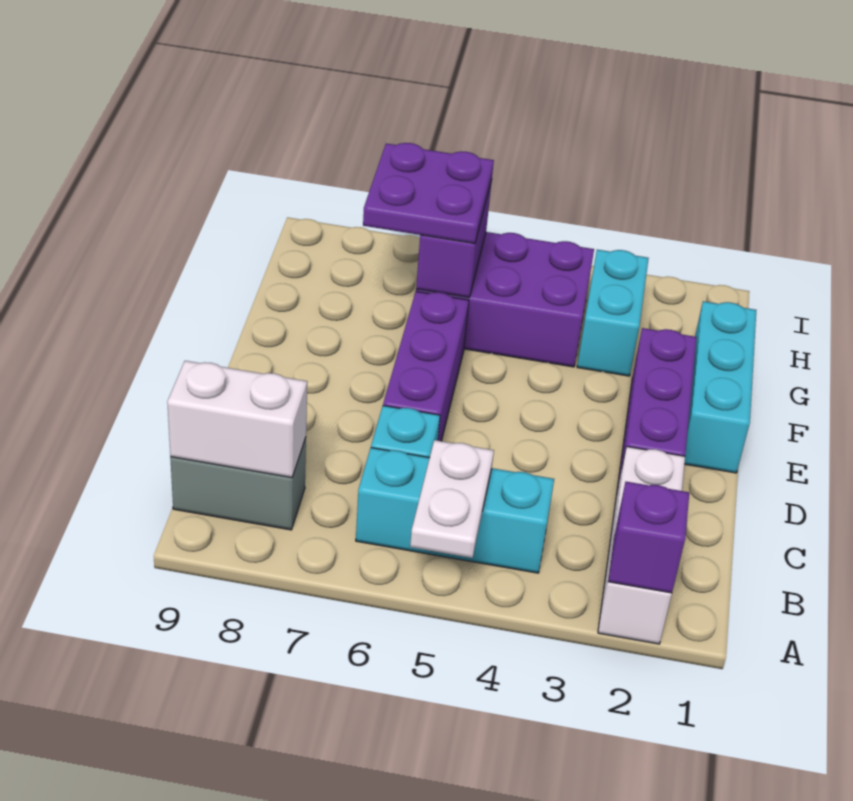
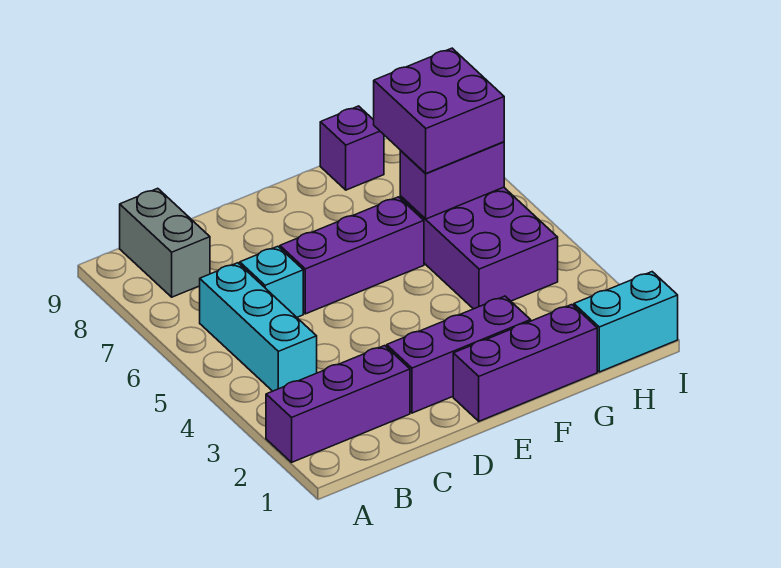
white 1x3 brick [598,446,685,644] -> purple 1x3 brick [266,346,410,462]
purple 1x1 brick [608,482,689,593] -> purple 1x1 brick moved to [320,106,384,190]
white 1x2 plate [410,440,494,558] -> none
white 1x2 brick [167,361,307,478] -> none
cyan 1x3 brick [684,301,756,473] -> purple 1x3 brick [453,305,597,421]
cyan 1x2 brick [577,250,649,376] -> cyan 1x2 brick moved to [574,272,678,372]
purple 2x2 plate [363,143,494,244] -> purple 2x2 brick [374,48,504,173]

